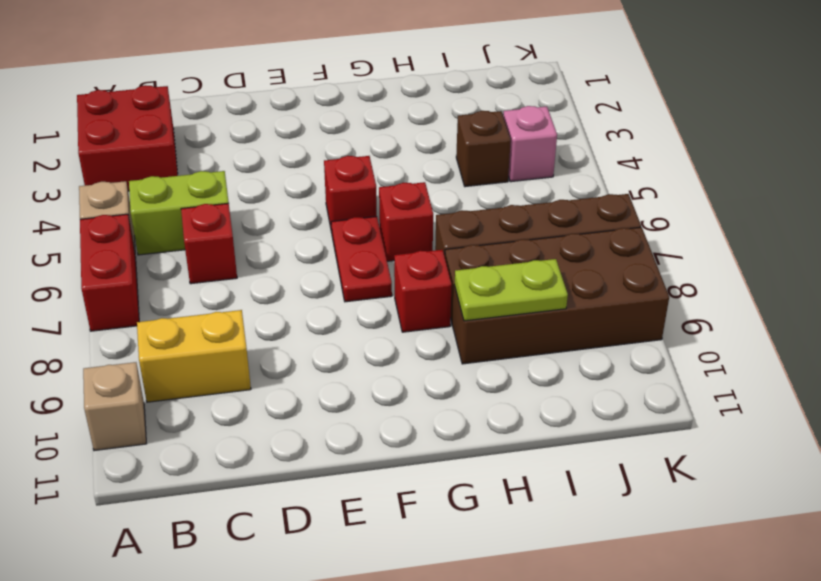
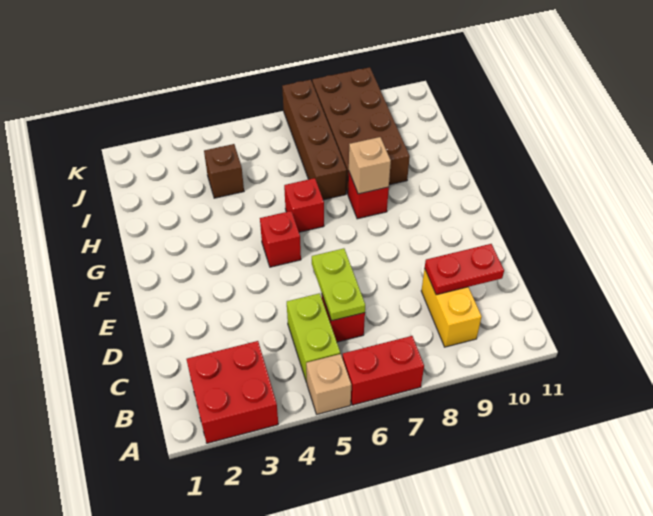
tan 1x1 brick [83,362,146,451] -> tan 1x1 brick moved to [348,137,391,194]
red 1x2 plate [331,217,392,302] -> red 1x2 plate moved to [425,244,504,295]
lime 1x2 plate [455,259,568,321] -> lime 1x2 plate moved to [312,248,365,321]
pink 1x1 brick [503,106,557,182] -> none

